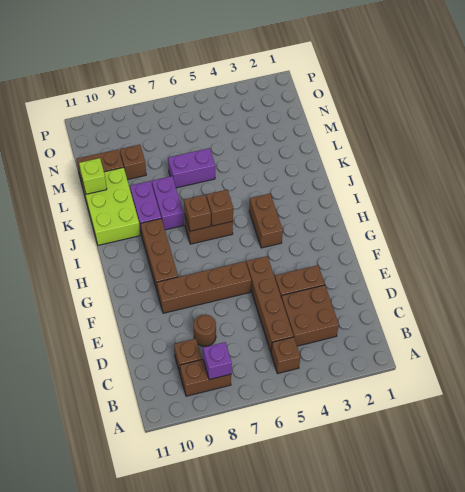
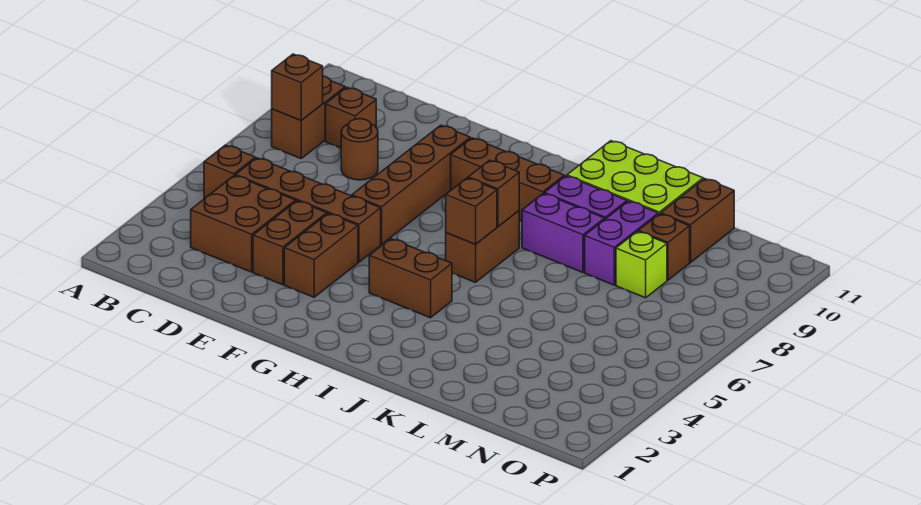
purple 1x1 brick [203,342,232,380] -> brown 1x1 brick [272,54,323,120]
none -> brown 1x2 brick [284,213,358,297]
purple 1x2 brick [168,148,215,188] -> purple 1x2 brick moved to [585,201,658,285]
lime 1x1 brick [79,158,107,194] -> lime 1x1 brick moved to [616,231,667,298]

